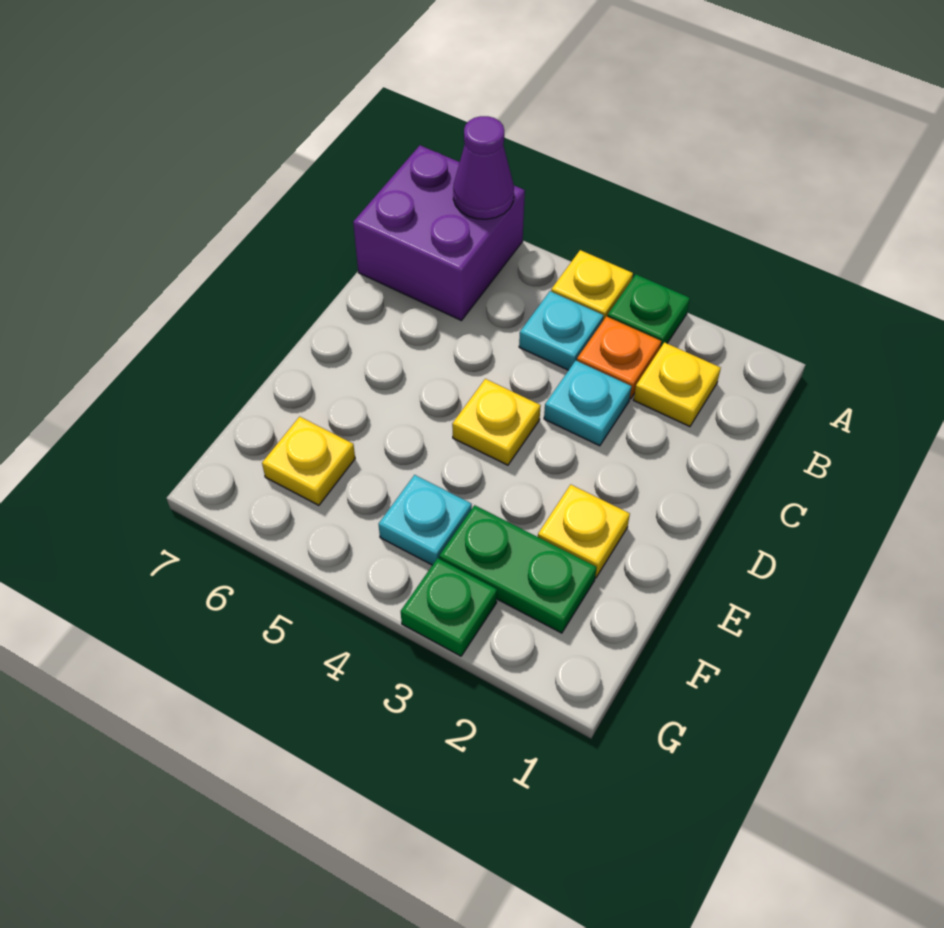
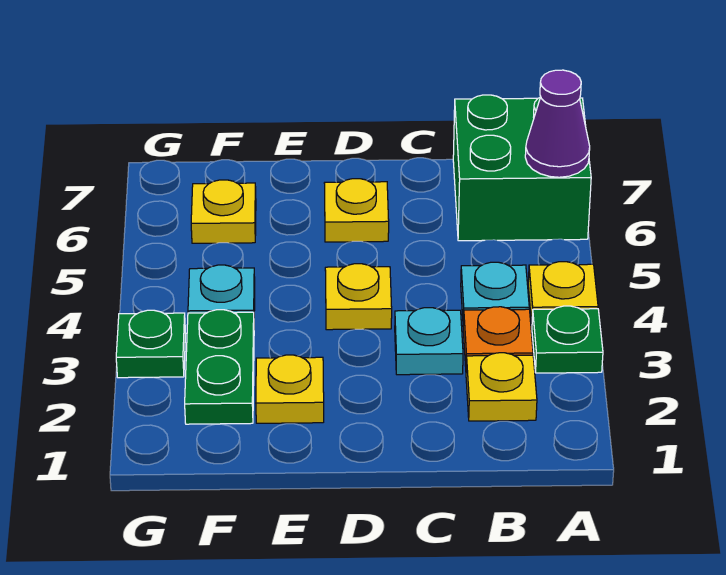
purple 2x2 brick [353,145,525,321] -> green 2x2 brick [453,95,591,241]
none -> yellow 1x1 plate [324,179,389,242]

